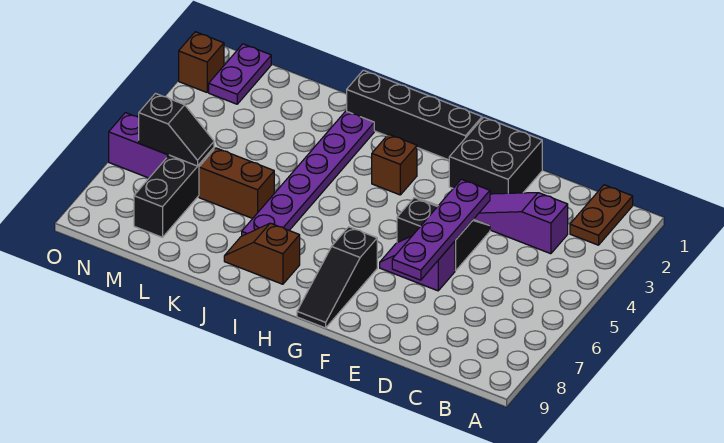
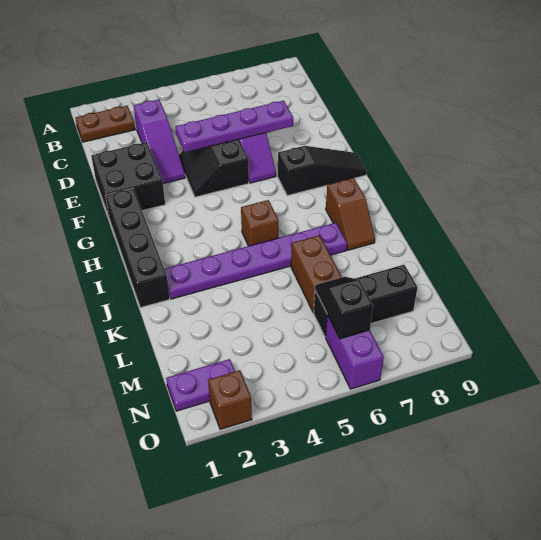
brown 1x1 brick [372,134,417,195] -> brown 1x1 brick moved to [241,200,279,246]

